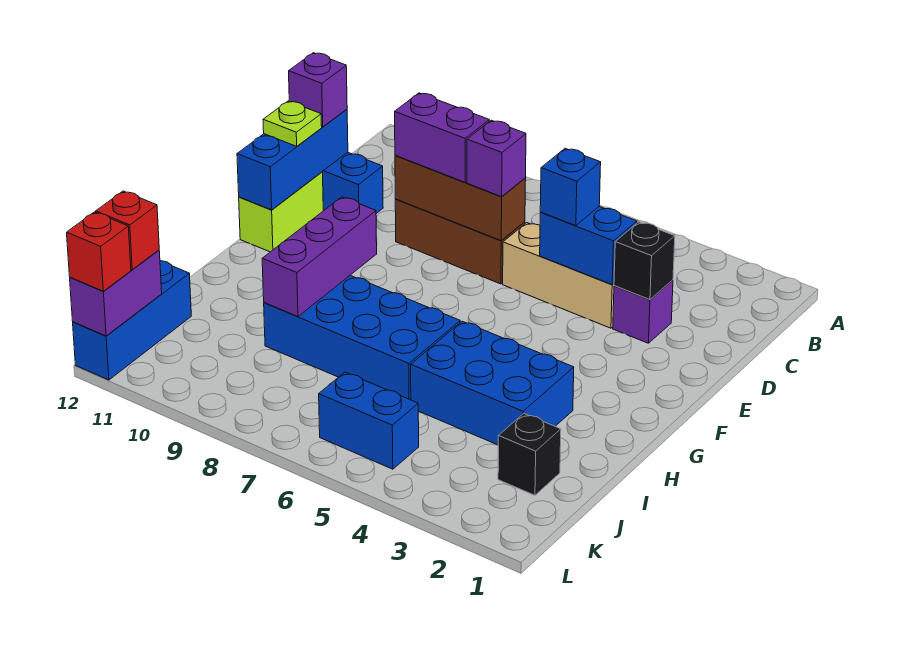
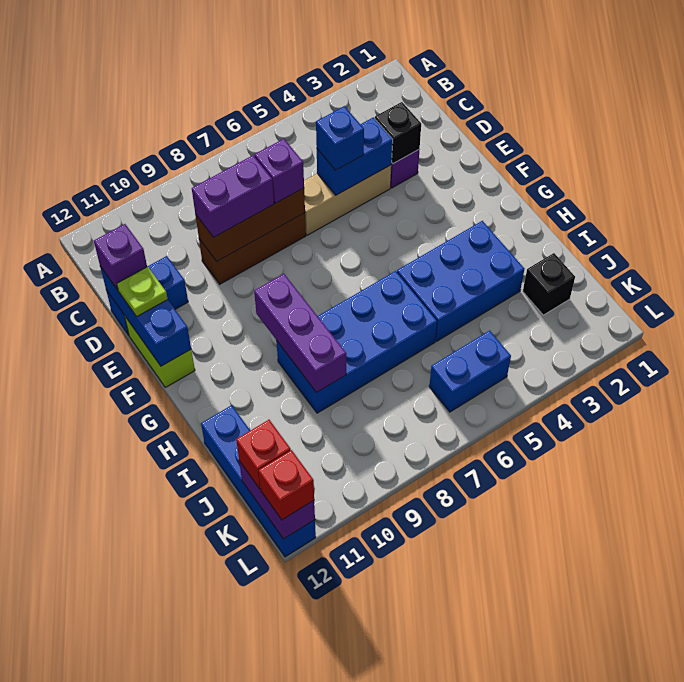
blue 1x3 brick [73,261,191,380] -> blue 1x4 brick [201,405,316,557]

